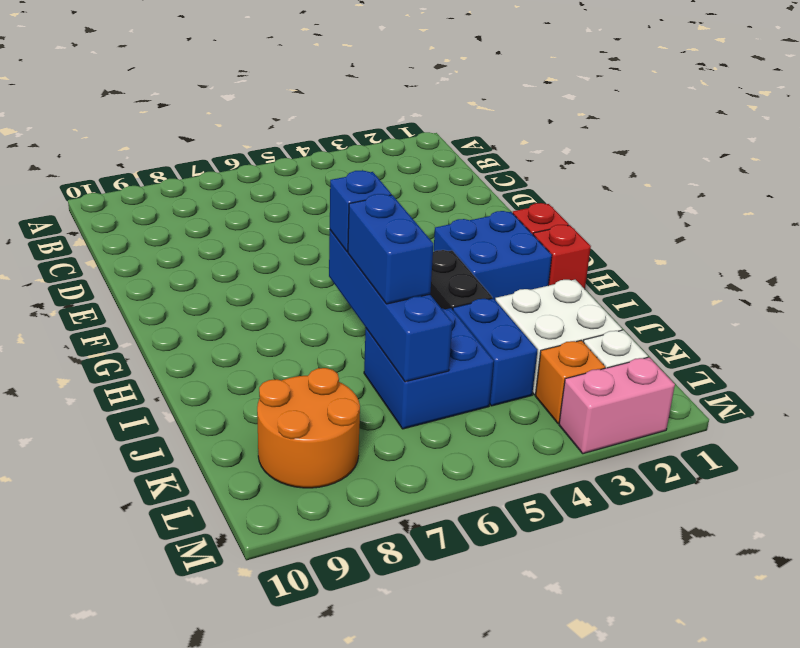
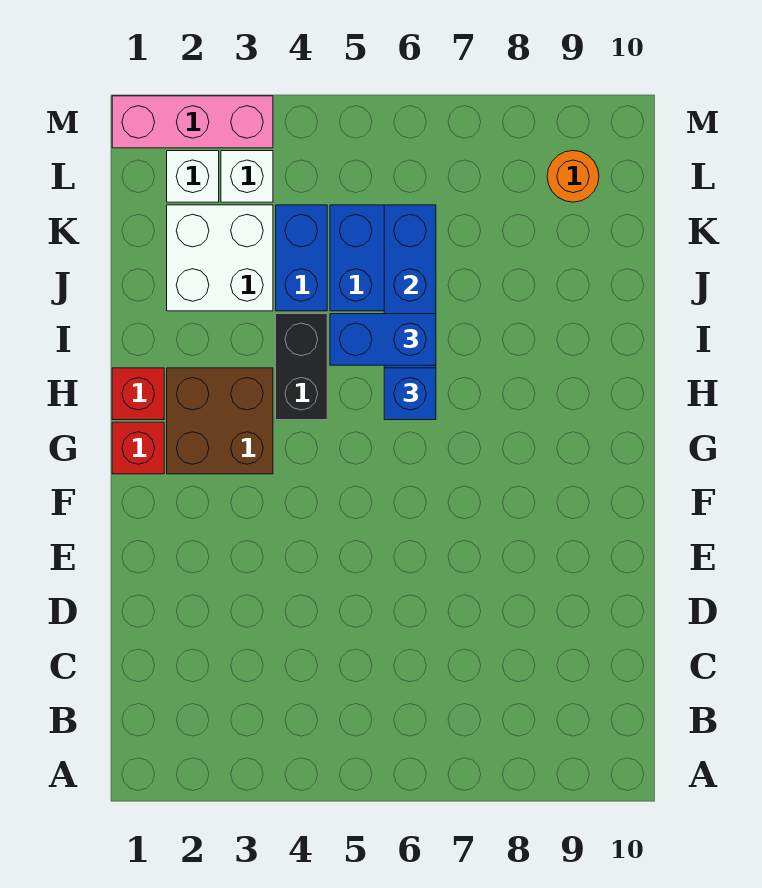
blue 2x2 brick [433,211,552,299] -> brown 2x2 brick [167,368,273,474]
blue 1x2 brick [348,194,434,304] -> blue 1x2 brick turned to [330,314,436,365]
orange 2x2 round brick [257,368,360,488] -> orange 1x1 round brick [547,151,599,202]
orange 1x1 brick [535,340,605,424] -> white 1x1 brick [221,151,273,202]
pink 1x2 brick [559,357,675,454] -> pink 1x3 brick [112,96,273,148]

